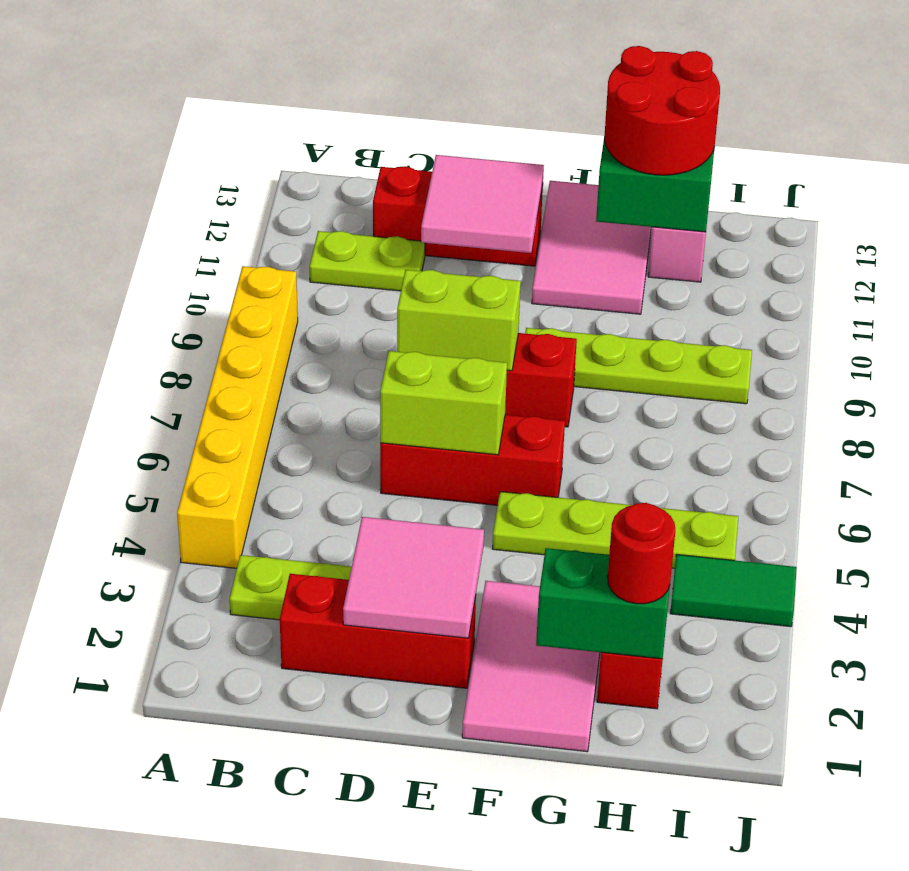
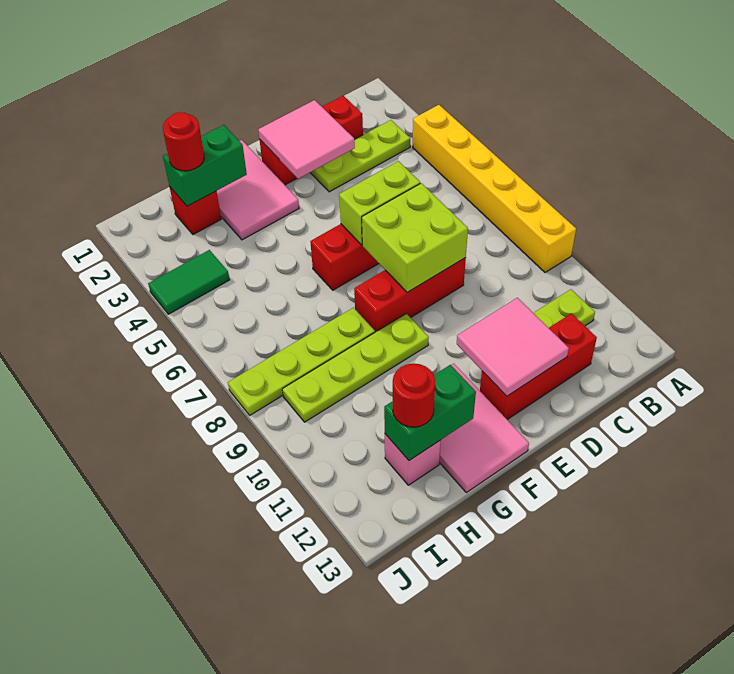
lime 1x2 brick [397,270,521,371] -> lime 2x2 brick [362,183,468,292]
lime 1x4 plate [492,492,738,568] -> lime 1x4 plate moved to [228,308,375,415]
red 2x2 round brick [605,46,720,175] -> red 1x1 round brick [393,363,435,427]

